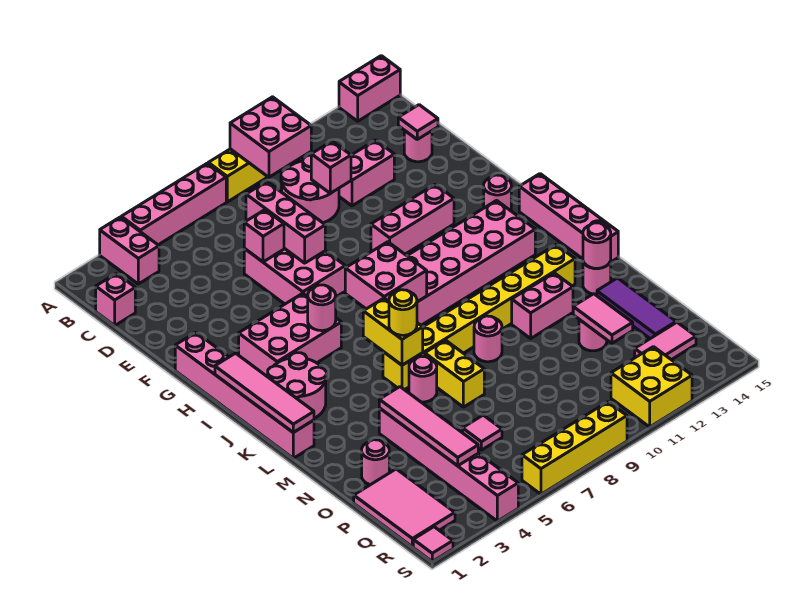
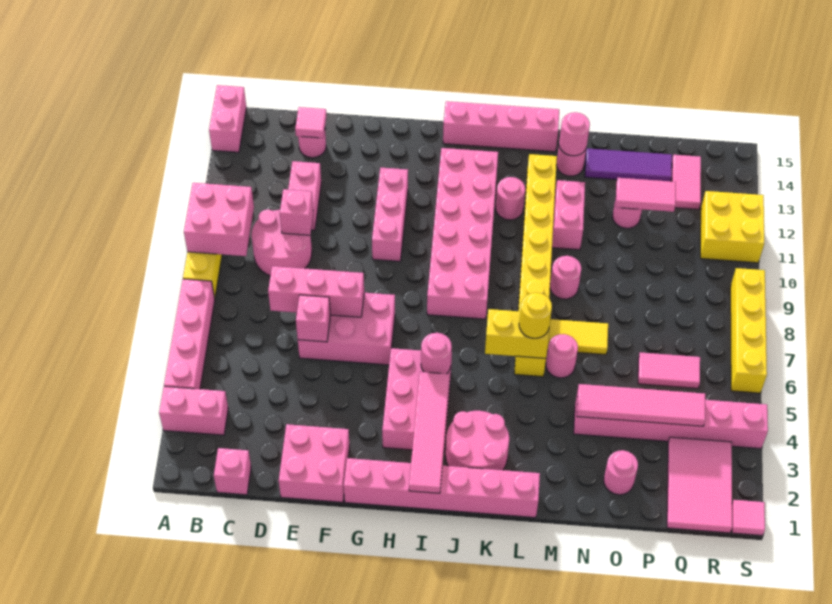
pink 1x1 round brick [484,175,511,211] -> pink 1x1 round brick moved to [496,177,525,220]
pink 1x4 tile [215,353,314,432] -> pink 1x4 tile turned to [409,372,450,493]
pink 2x2 brick [345,242,427,309] -> pink 2x2 brick moved to [279,424,350,502]
yellow 1x2 brick [425,340,484,407] -> yellow 1x2 tile [547,319,608,355]
pink 2x3 tile [354,469,455,547] -> pink 2x3 tile turned to [667,437,732,533]
pink 1x1 tile [463,415,502,450] -> pink 1x2 tile [638,352,700,388]

